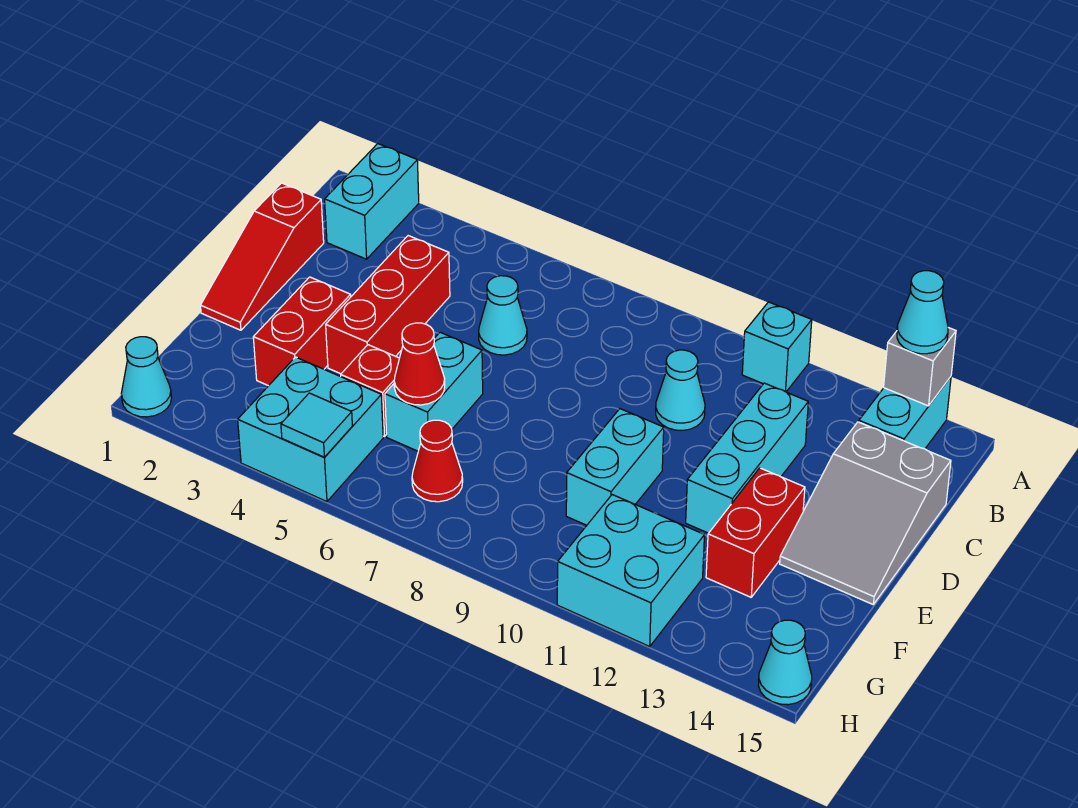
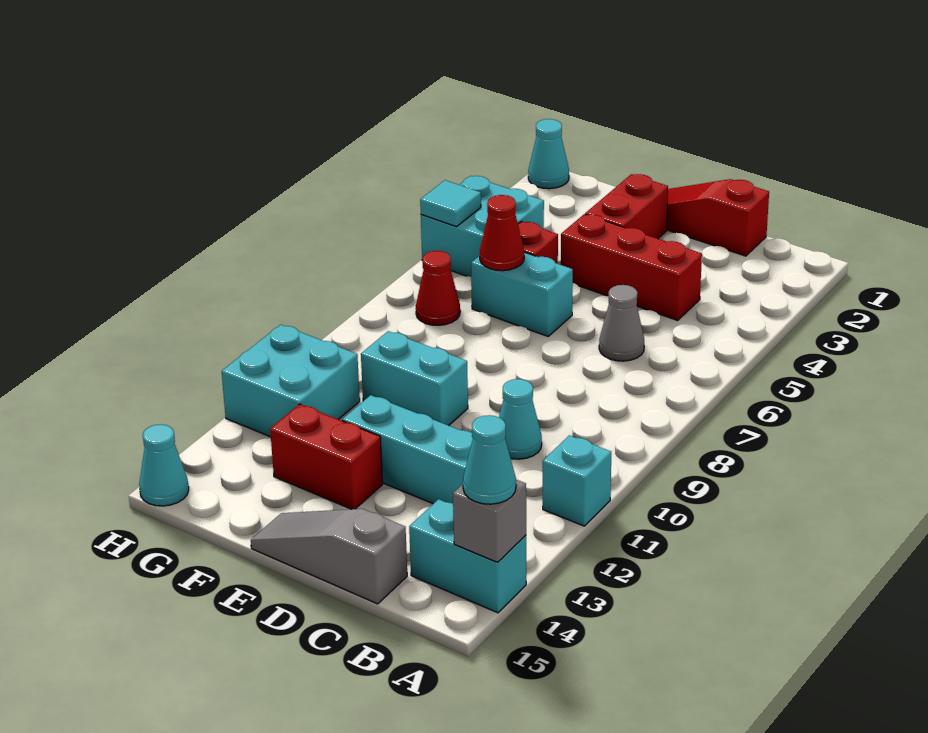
cyan 1x2 brick [325,144,419,259] -> none
cyan 1x1 cone [479,276,527,355] -> grey 1x1 cone [599,285,644,361]
grey 2x3 slope [780,422,951,604] -> grey 1x3 slope [251,509,407,604]
red 1x2 brick [253,277,351,386] -> red 1x2 brick turned to [585,174,668,239]

